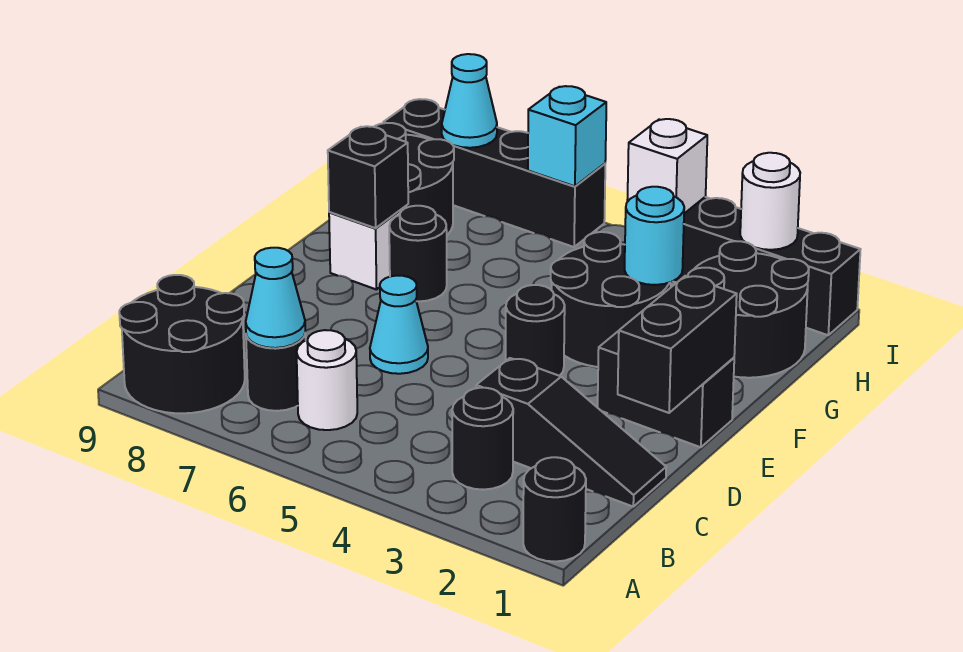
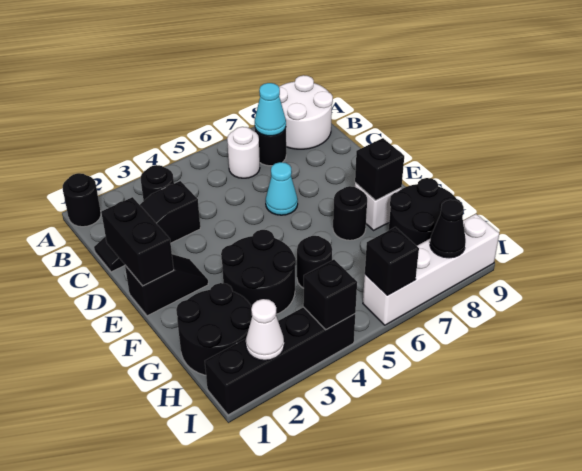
black 2x2 round brick [119,275,245,413] -> white 2x2 round brick [279,75,333,149]
black 1x2 brick [598,331,734,447] -> black 1x2 slope [125,254,208,316]
black 1x1 round brick [506,285,565,376] -> black 1x1 round brick moved to [297,236,332,288]
cyan 1x1 round brick [624,187,684,285] -> none
white 1x1 round brick [740,153,800,250] -> white 1x1 cone [246,299,284,360]
white 1x1 brick [627,119,707,213] -> black 1x1 brick [303,260,357,330]
black 1x4 brick [383,99,605,247] -> white 1x4 brick [363,214,499,325]
cyan 1x1 brick [528,86,606,186] -> black 1x1 brick [365,227,419,295]
cyan 1x1 cone [442,54,497,148] -> black 1x1 cone [430,200,466,258]

